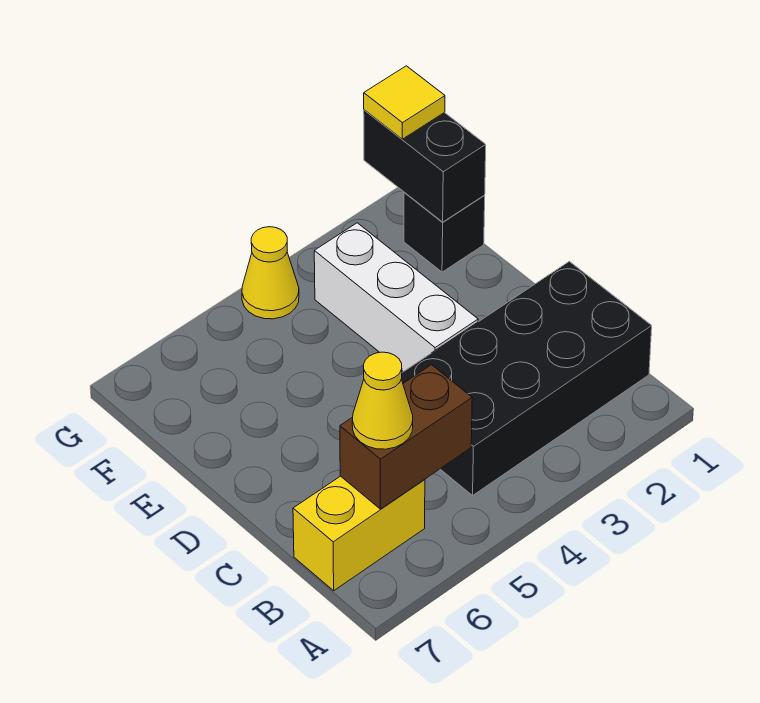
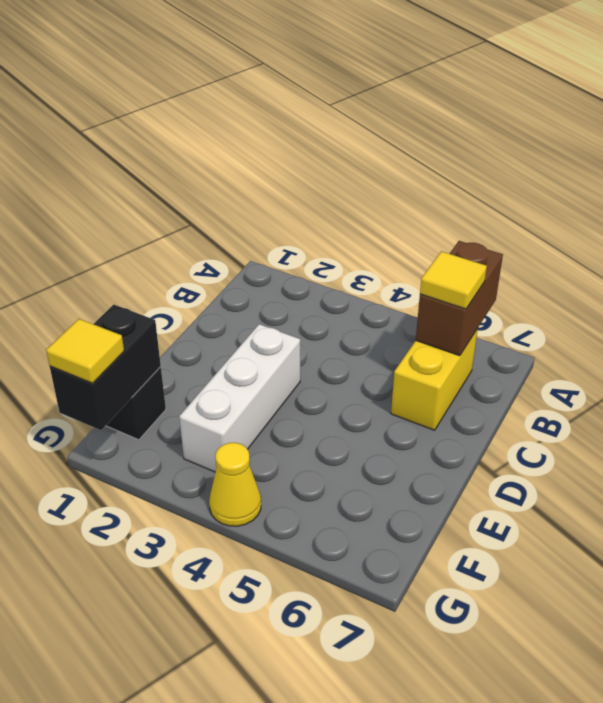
black 2x4 brick [402,261,652,495] -> none
brown 1x2 brick [340,365,472,509] -> brown 1x2 brick turned to [416,241,503,356]
yellow 1x2 brick [293,476,425,591] -> yellow 1x2 brick turned to [391,329,478,430]
yellow 1x1 cone [352,352,413,449] -> yellow 1x1 tile [420,251,487,309]

